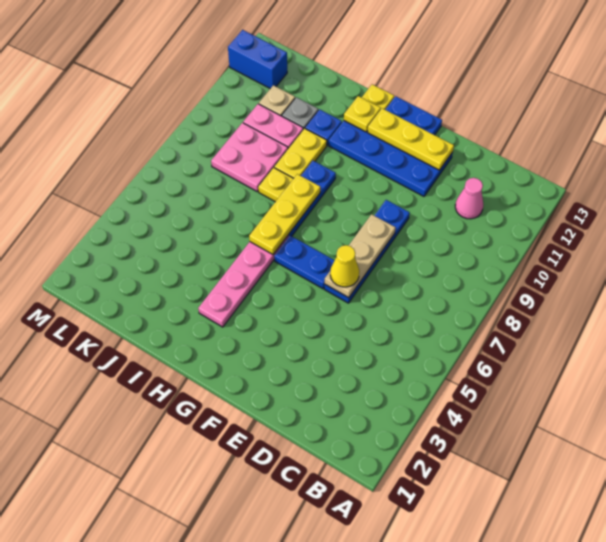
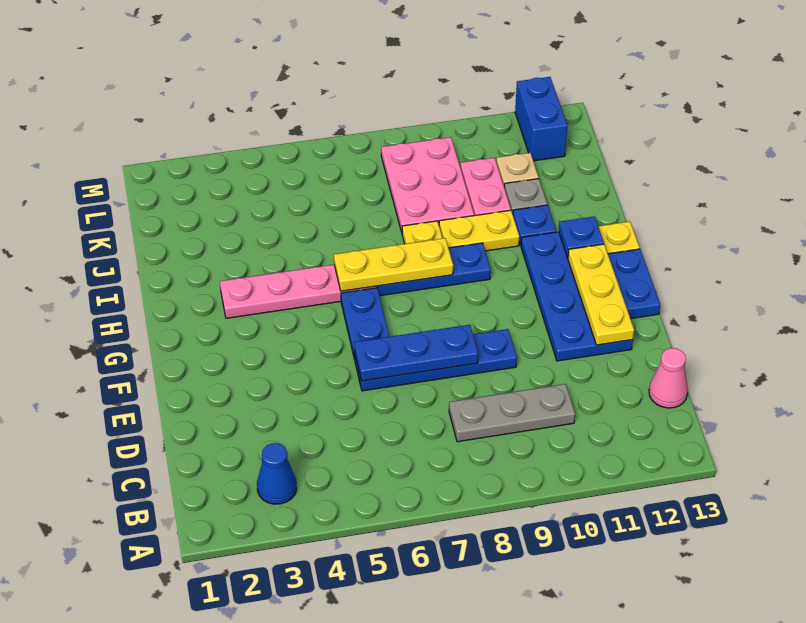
none -> blue 1x1 cone [257,443,297,504]
none -> grey 1x3 plate [449,384,575,442]
pink 1x1 cone [455,178,483,219] -> pink 1x1 cone moved to [649,348,688,408]
tan 1x3 plate [325,214,395,298] -> blue 1x3 plate [354,325,478,381]
yellow 1x1 cone [330,245,359,287] -> none
yellow 1x1 plate [344,96,381,132] -> blue 1x1 plate [559,217,604,258]
pink 2x2 plate [211,123,288,191] -> pink 2x3 plate [381,137,474,232]

